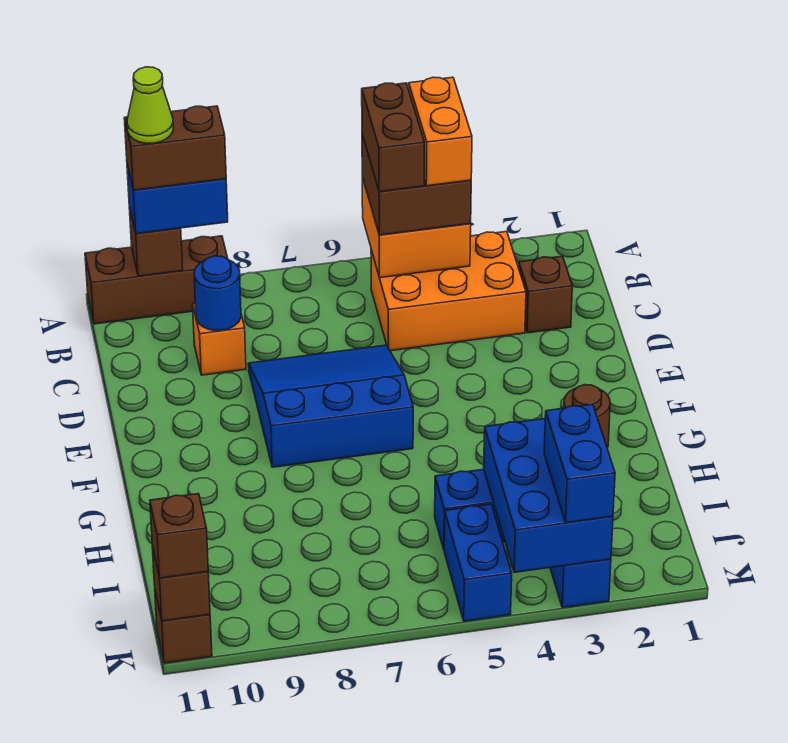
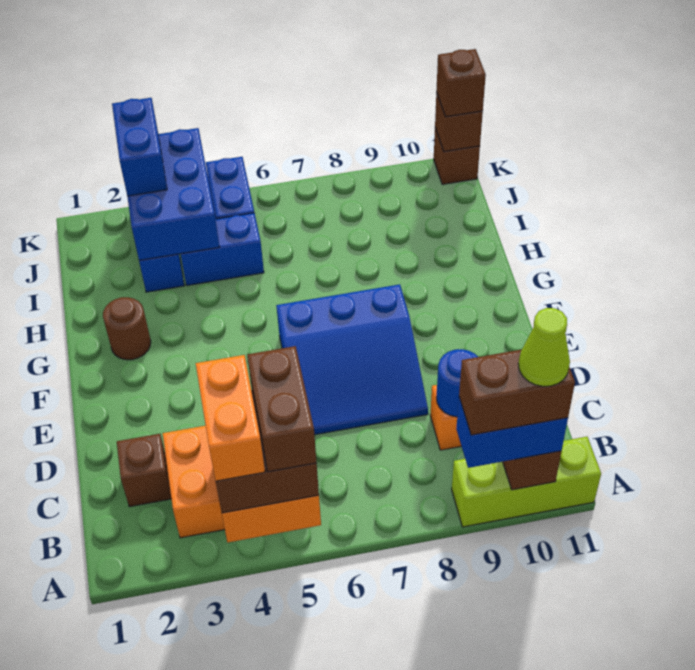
brown 1x3 brick [85,236,228,324] -> lime 1x3 brick [452,437,601,527]

